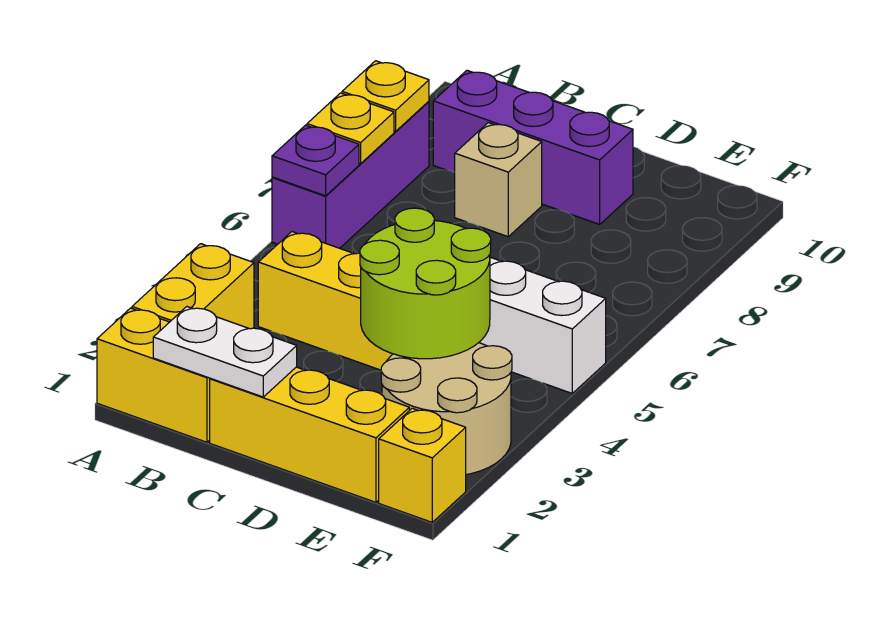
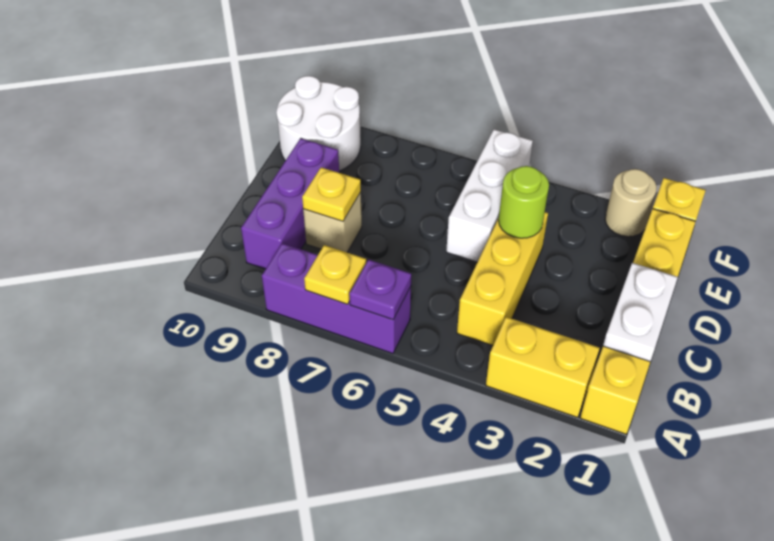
yellow 1x1 plate [342,61,429,131] -> yellow 1x1 plate moved to [302,167,361,221]
lime 2x2 round brick [360,208,491,359] -> lime 1x1 round brick [499,166,549,238]
tan 2x2 round brick [381,343,512,474] -> tan 1x1 round brick [605,169,657,237]
none -> white 2x2 round brick [276,76,361,171]

